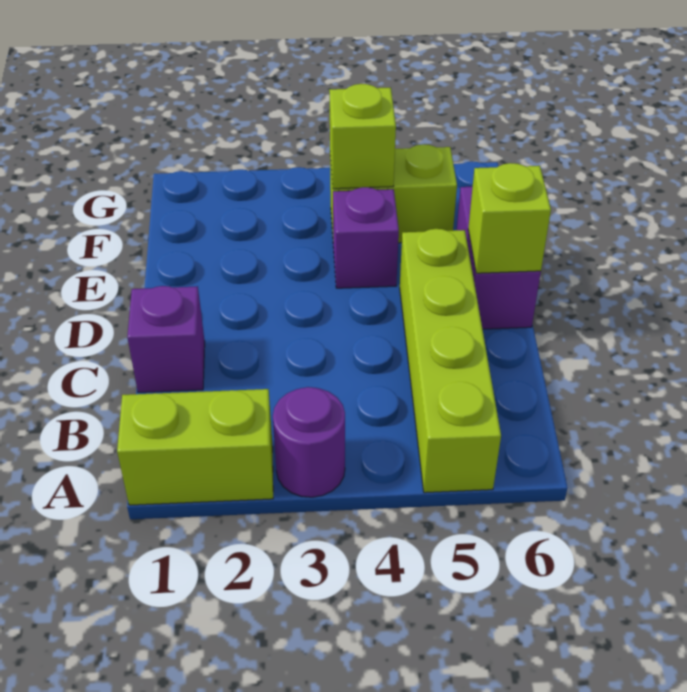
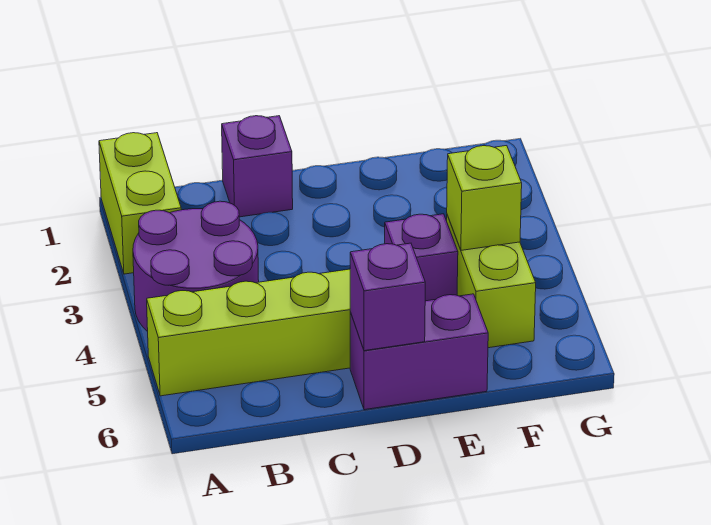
purple 1x1 round brick [273,387,345,497] -> purple 2x2 round brick [133,201,259,331]
lime 1x1 brick [468,163,551,273] -> purple 1x1 brick [350,243,425,351]

